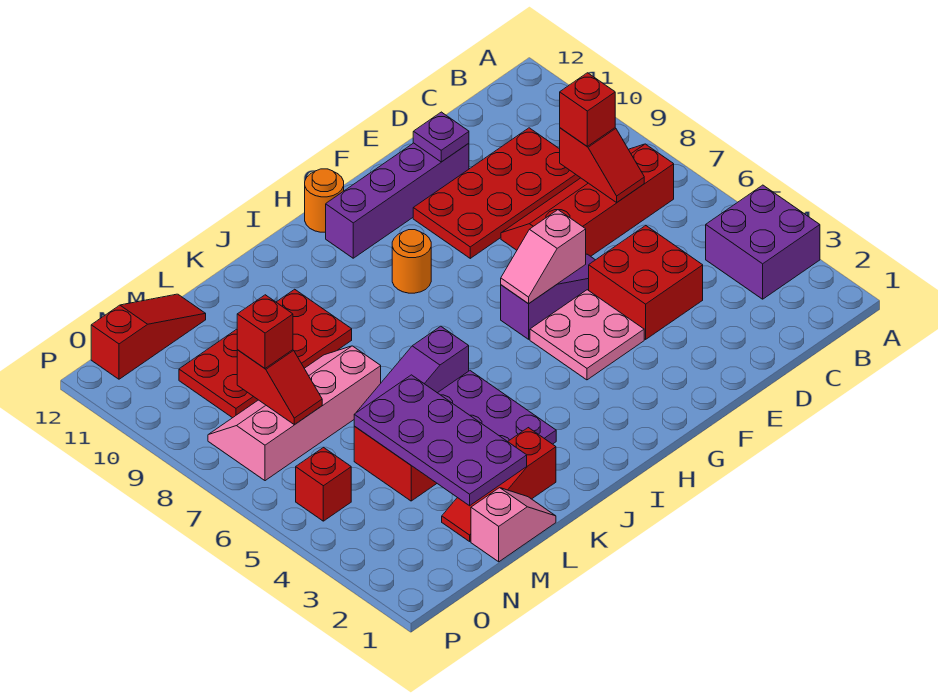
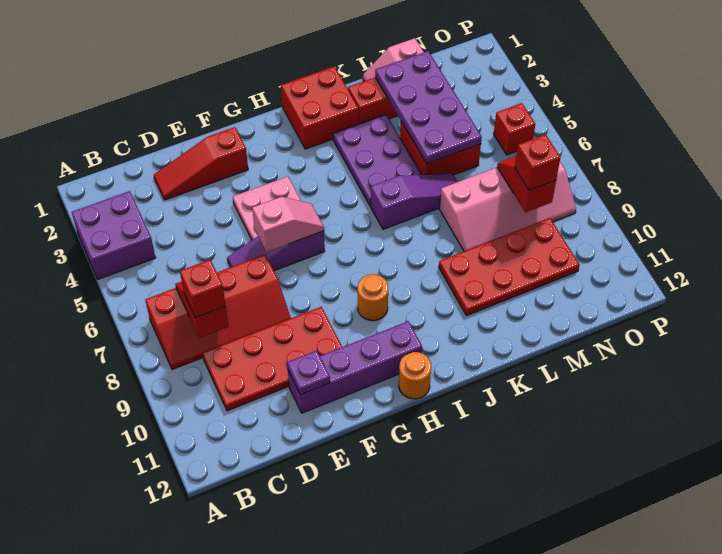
red 2x2 brick [589,225,703,339] -> red 2x2 brick moved to [281,67,359,149]
red 1x3 slope [91,294,206,379] -> red 1x3 slope moved to [154,127,248,200]

